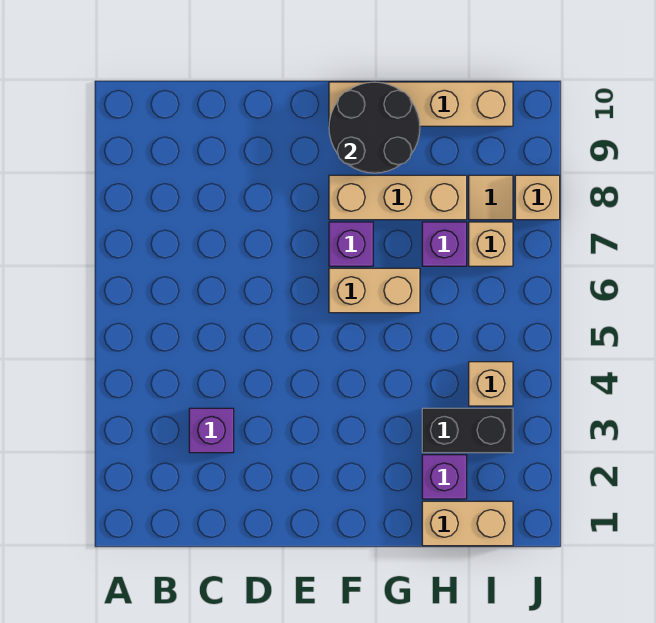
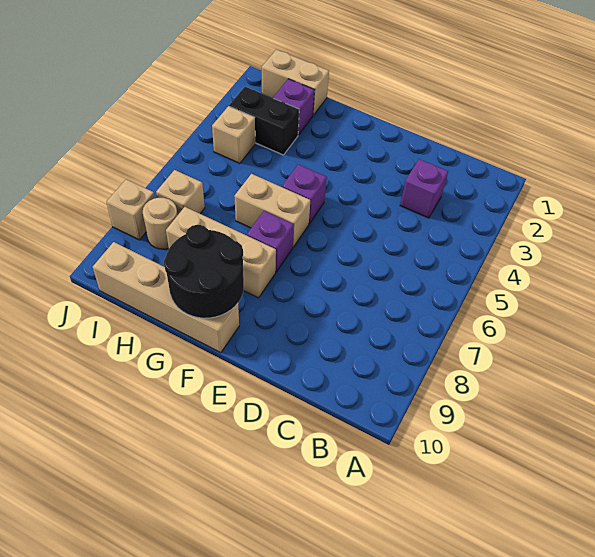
purple 1x1 brick [422,222,467,266] -> purple 1x1 brick moved to [282,164,327,224]
tan 1x1 tile [469,175,513,220] -> tan 1x1 round brick [143,198,177,249]

